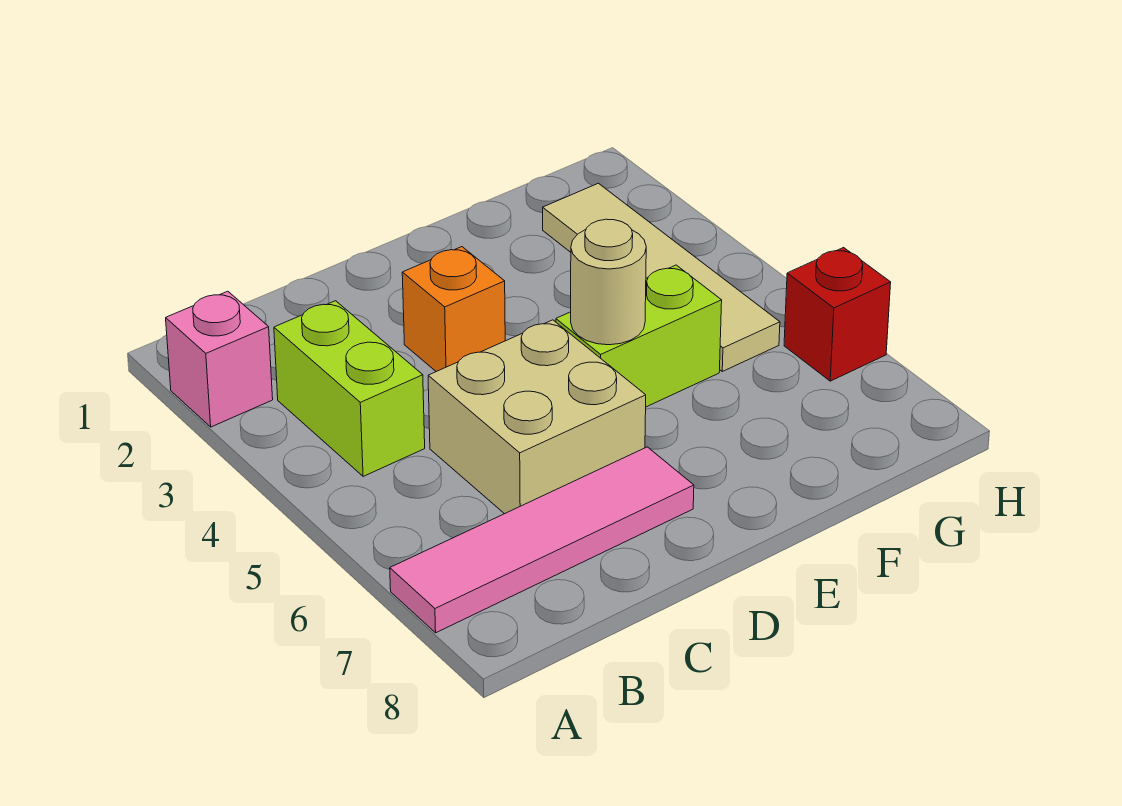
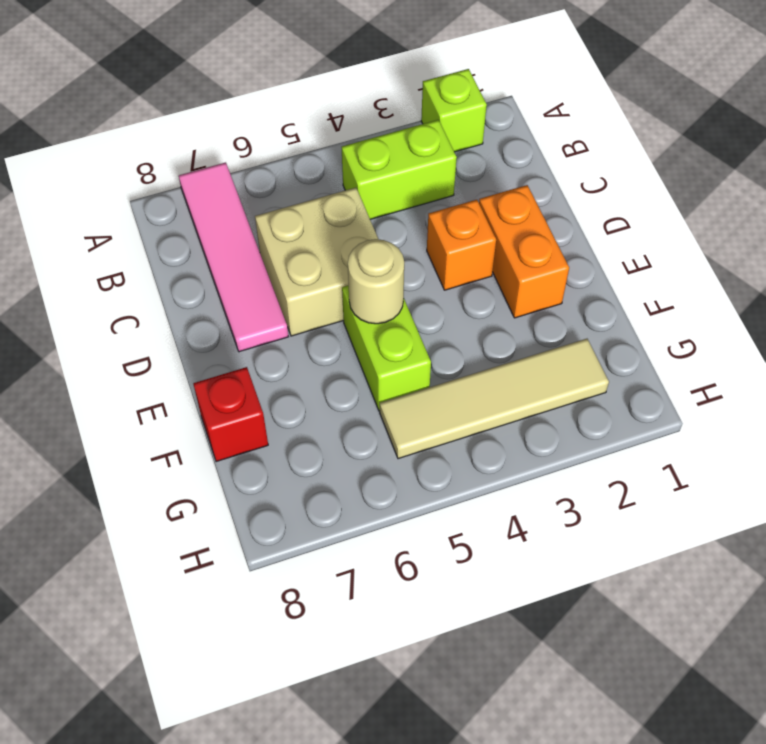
pink 1x1 brick [166,291,273,427] -> lime 1x1 brick [421,69,487,152]
none -> orange 1x2 brick [479,185,569,318]
red 1x1 brick [784,248,891,381] -> red 1x1 brick moved to [193,367,268,462]

